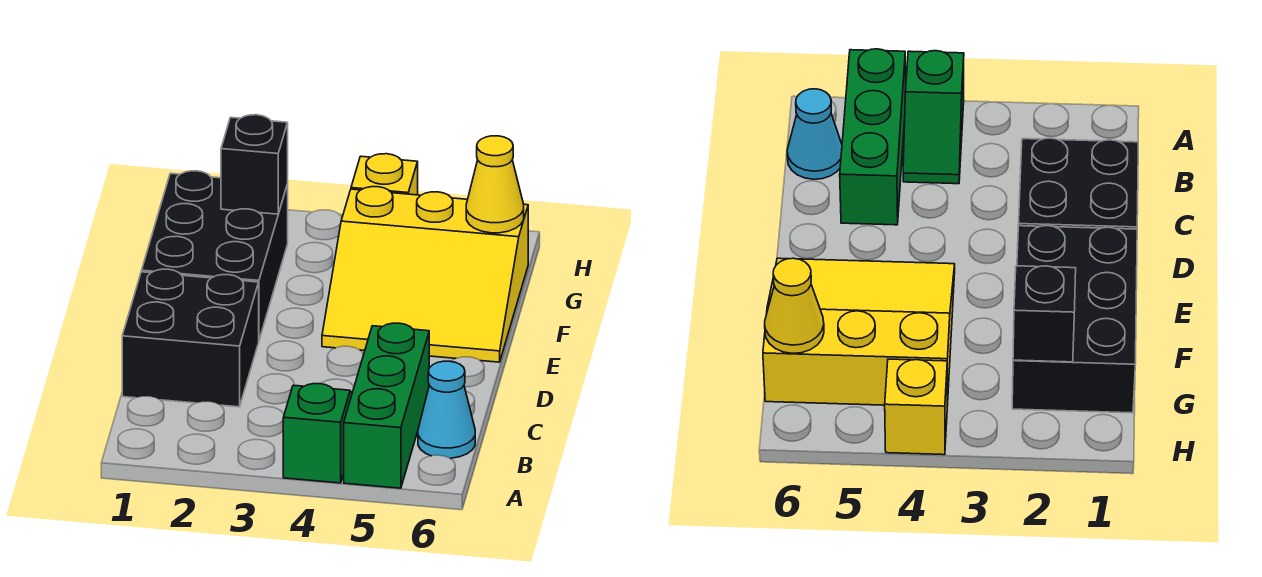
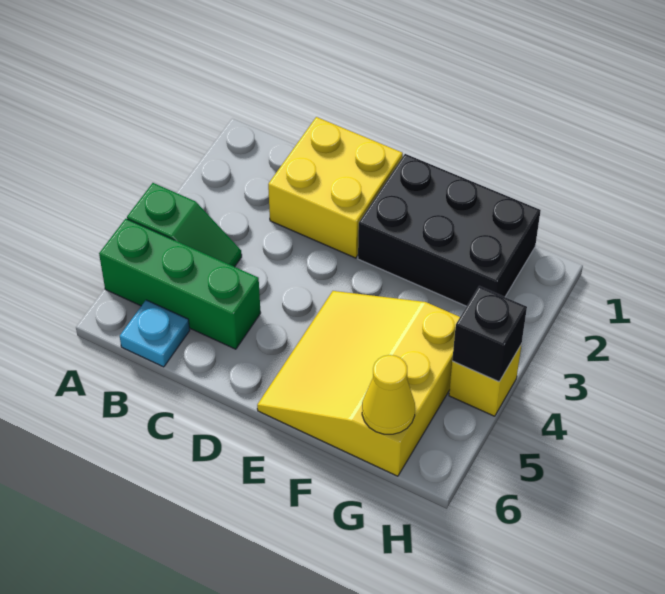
cyan 1x1 cone [418,361,475,458] -> cyan 1x1 plate [120,300,190,367]
black 2x2 brick [122,269,259,407] -> yellow 2x2 brick [268,117,403,258]
black 1x1 brick [221,115,288,214] -> black 1x1 brick moved to [452,286,527,382]

